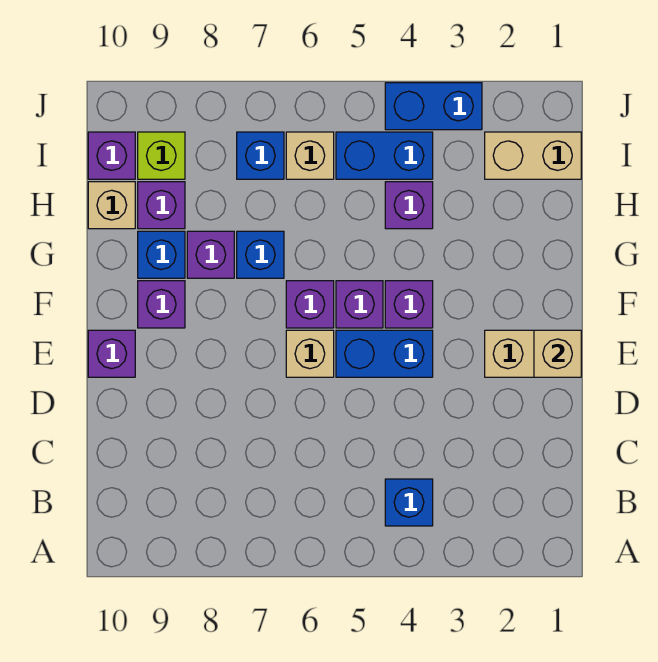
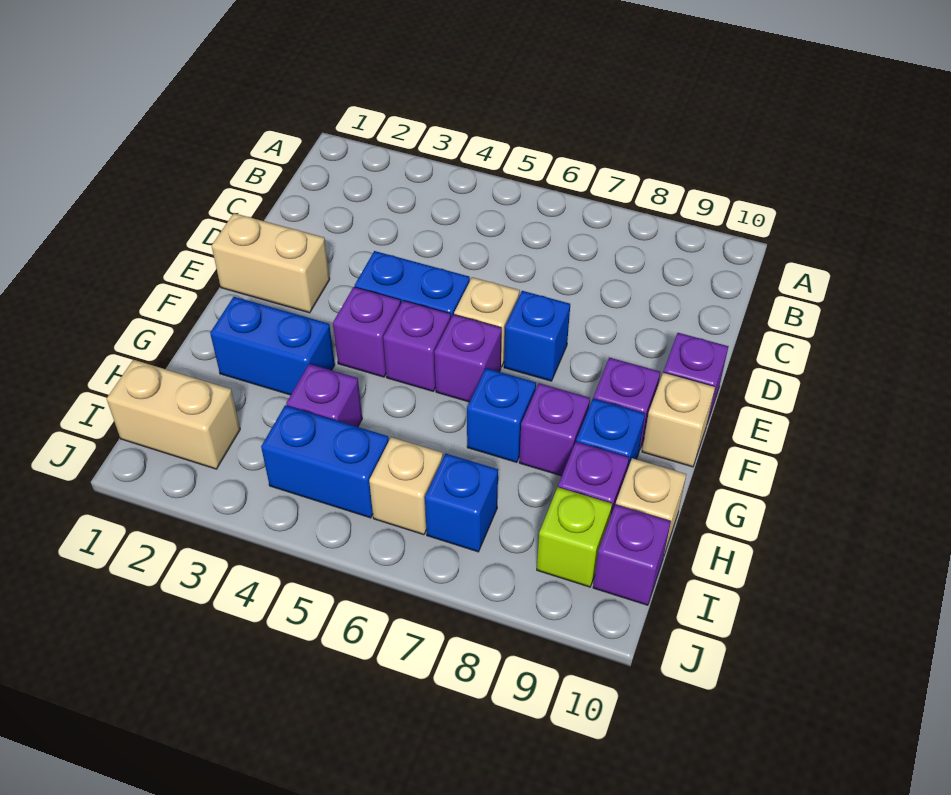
blue 1x1 brick [385,479,433,526] -> blue 1x1 brick moved to [504,291,570,381]
tan 1x1 brick [534,330,581,377] -> tan 1x1 brick moved to [642,372,715,467]
blue 1x2 brick [385,83,482,130] -> blue 1x2 brick moved to [210,297,335,395]

